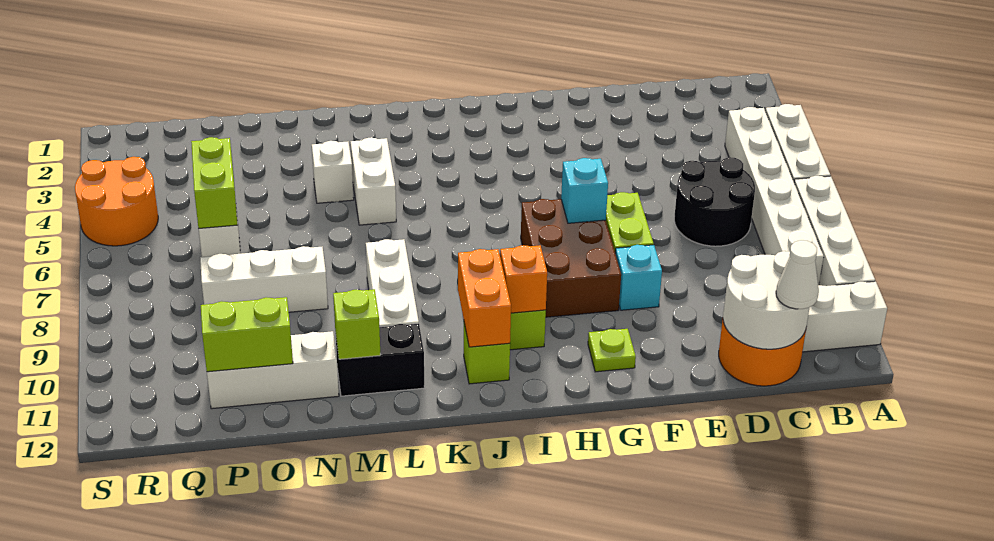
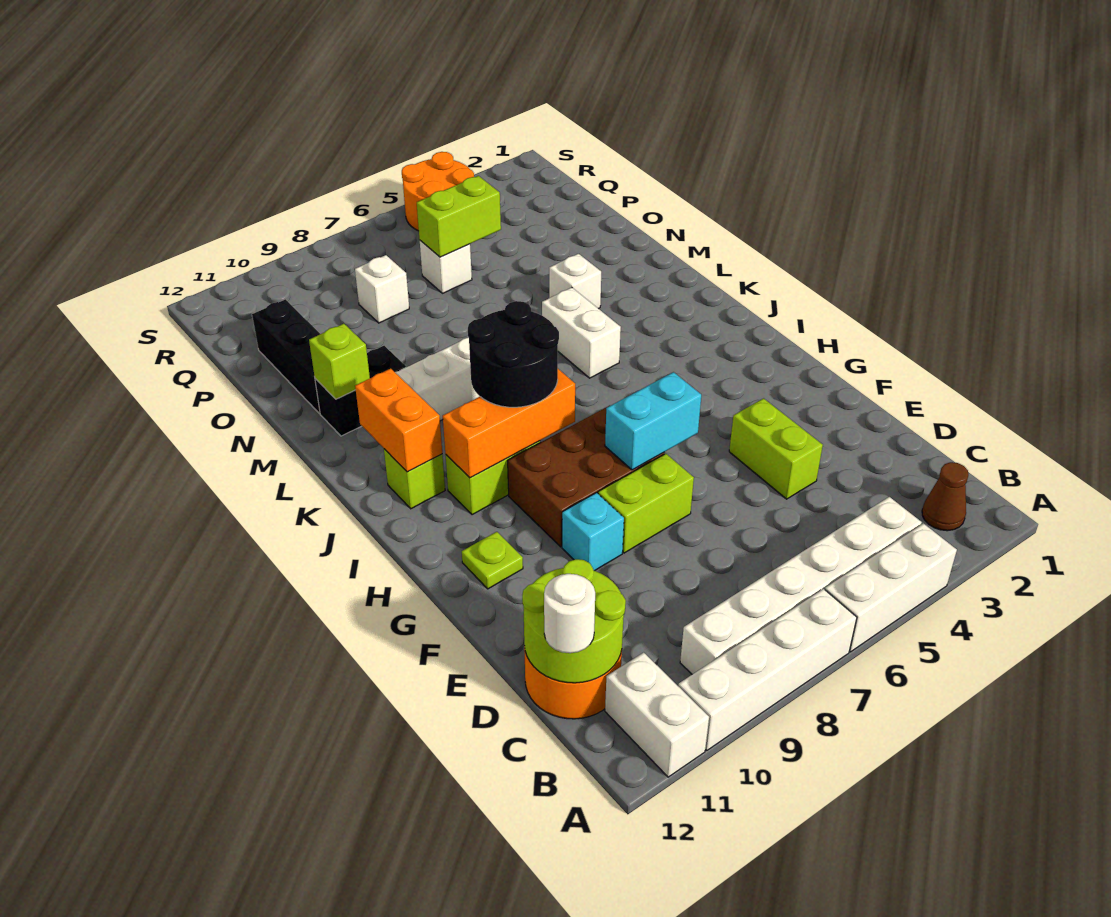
none -> brown 1x1 cone [922,462,968,531]
black 2x2 round brick [674,157,755,246] -> black 2x2 round brick moved to [468,301,559,407]
white 2x2 round brick [723,251,810,349] -> lime 2x2 round brick [522,559,626,683]
white 1x1 cone [776,240,819,309] -> white 1x1 round brick [544,574,595,653]
cyan 1x1 brick [561,158,608,223] -> cyan 1x2 brick [605,372,701,470]
orange 1x1 brick [500,245,547,313] -> orange 1x3 brick [443,369,575,478]
orange 1x2 brick [458,249,511,347] -> orange 1x2 brick turned to [355,369,442,472]
white 1x2 brick [350,138,396,225] -> white 1x2 brick turned to [542,287,621,378]
black 1x2 brick [335,323,425,396] -> black 1x2 brick turned to [315,346,406,436]
white 1x3 brick [200,246,328,312] -> white 1x1 brick [355,255,409,323]
white 1x3 brick [207,331,339,409] -> black 1x3 brick [252,299,320,413]
lime 1x2 brick [201,297,293,372] -> lime 1x2 brick moved to [729,398,823,499]

